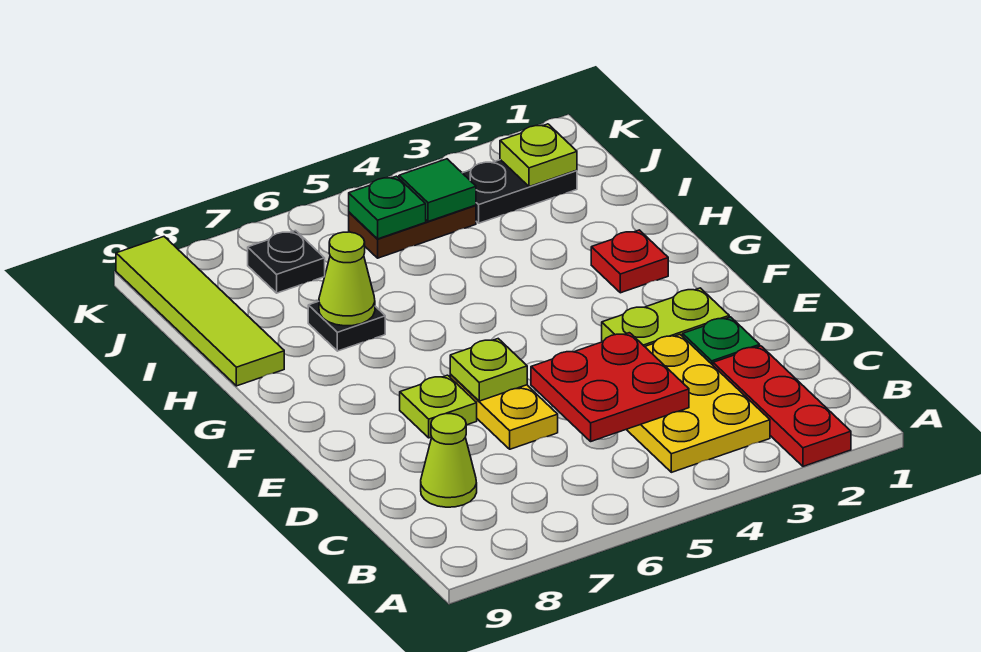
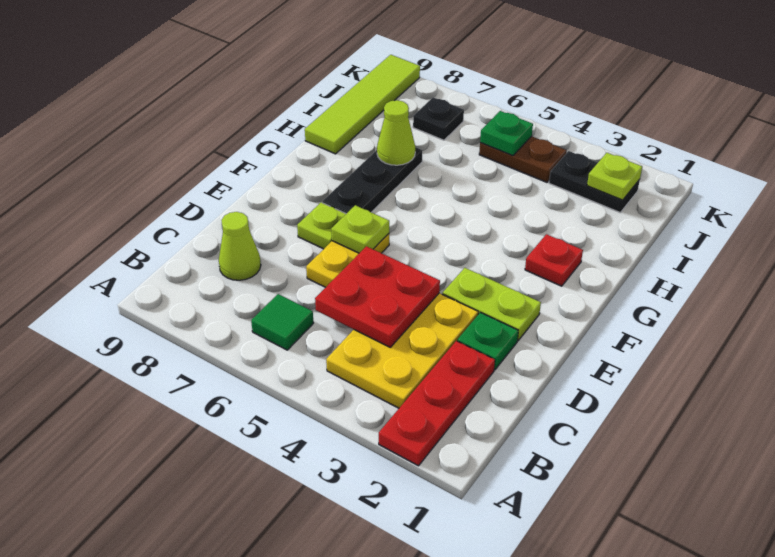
black 1x1 plate [308,301,385,351] -> black 1x3 plate [322,147,423,214]
green 1x1 tile [399,159,476,221] -> green 1x1 tile moved to [251,294,313,350]

